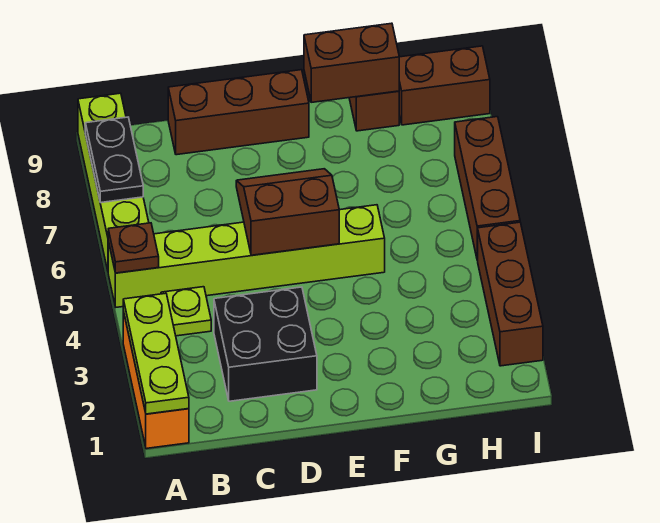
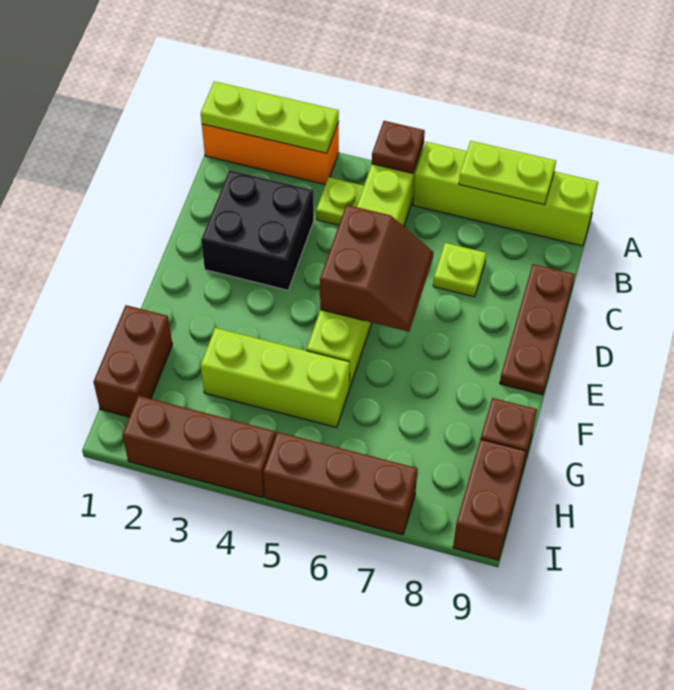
black 1x2 plate [85,117,143,203] -> lime 1x2 plate [459,141,556,205]
none -> lime 1x1 plate [433,243,486,297]
brown 1x3 brick [168,70,309,155] -> brown 1x3 plate [500,264,575,395]
brown 1x2 brick [304,23,399,102] -> brown 1x2 brick moved to [94,305,172,417]
none -> lime 1x3 brick [201,328,350,427]

